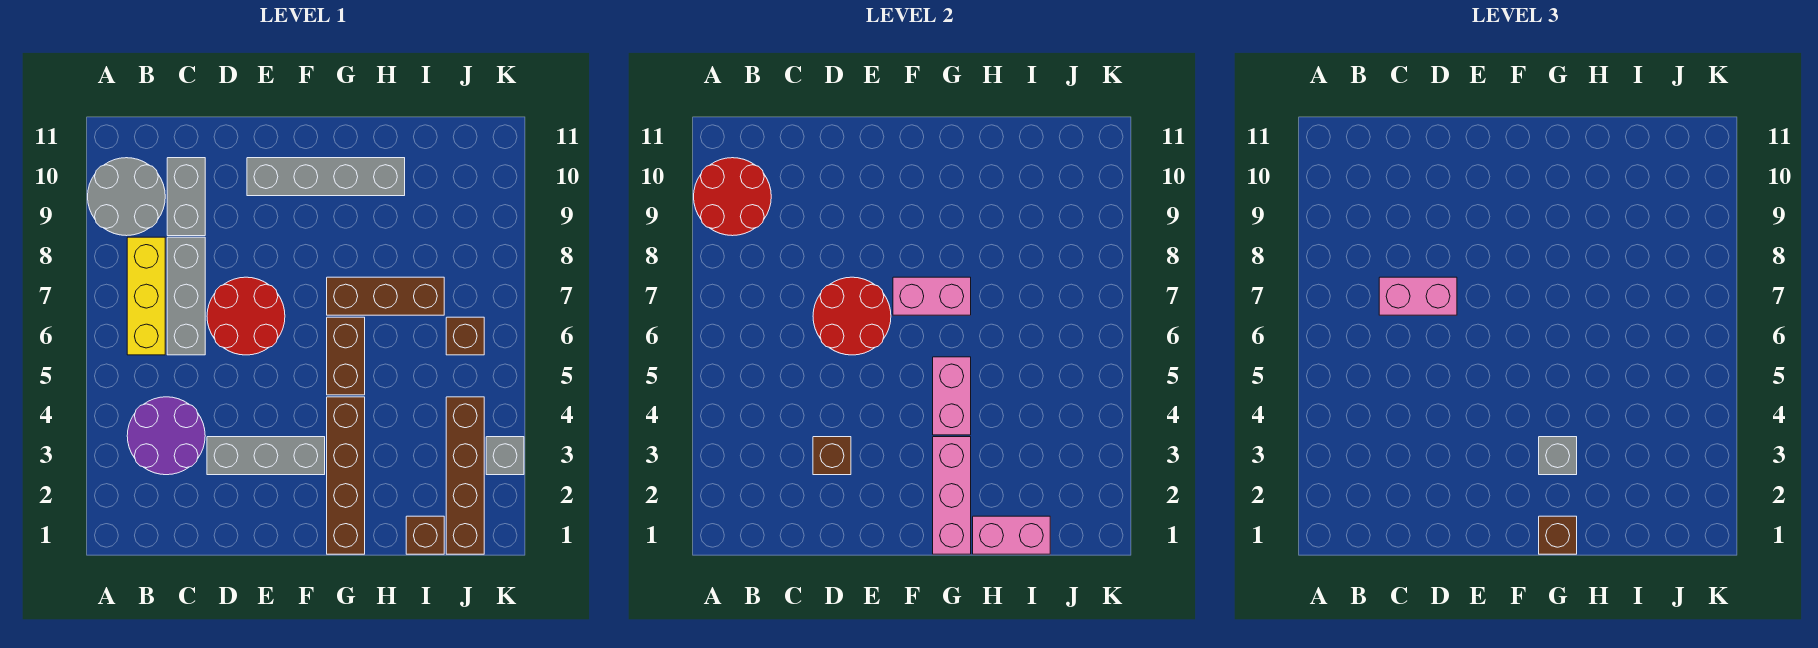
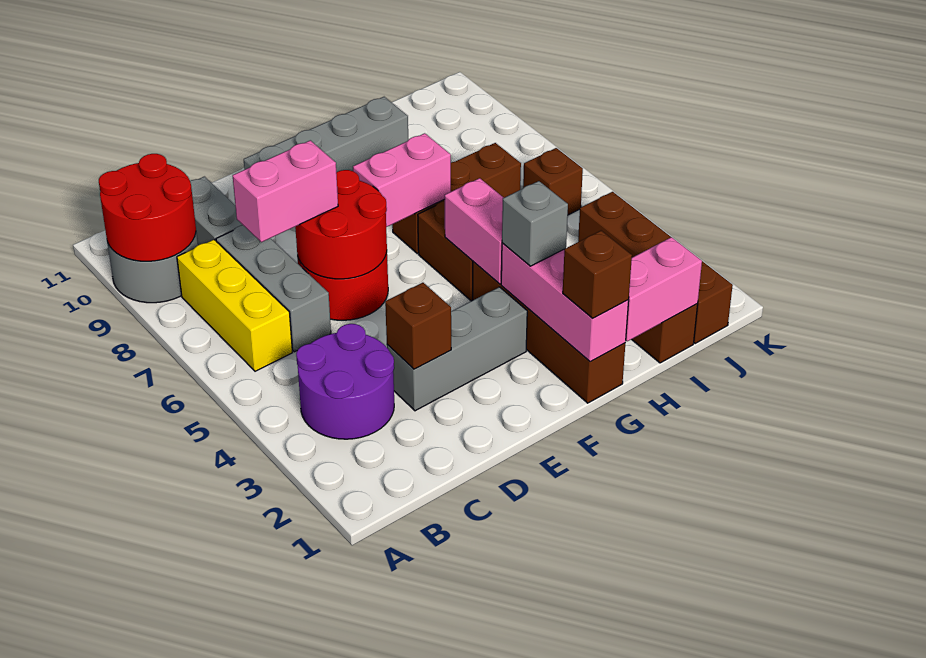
grey 1x1 brick [486,437,524,475] -> none

